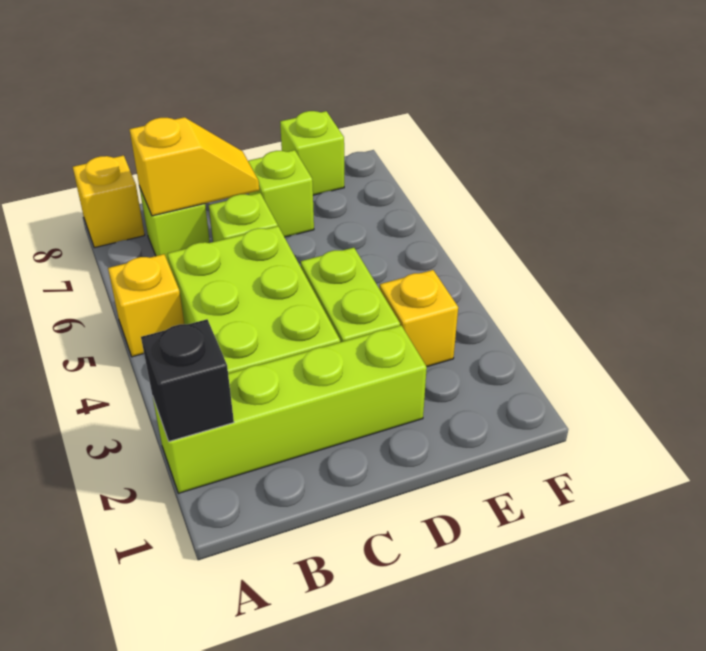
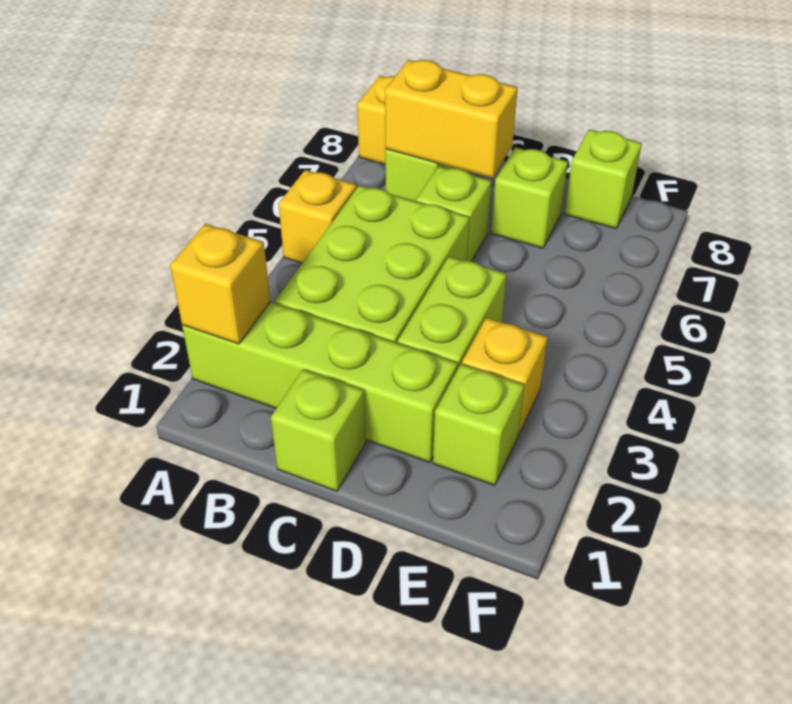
black 1x1 brick [141,319,234,441] -> yellow 1x1 brick [170,224,270,344]
yellow 1x2 slope [129,117,259,216] -> yellow 1x2 brick [385,60,518,178]
none -> lime 1x1 brick [271,369,366,491]
none -> lime 1x1 brick [433,364,524,485]

